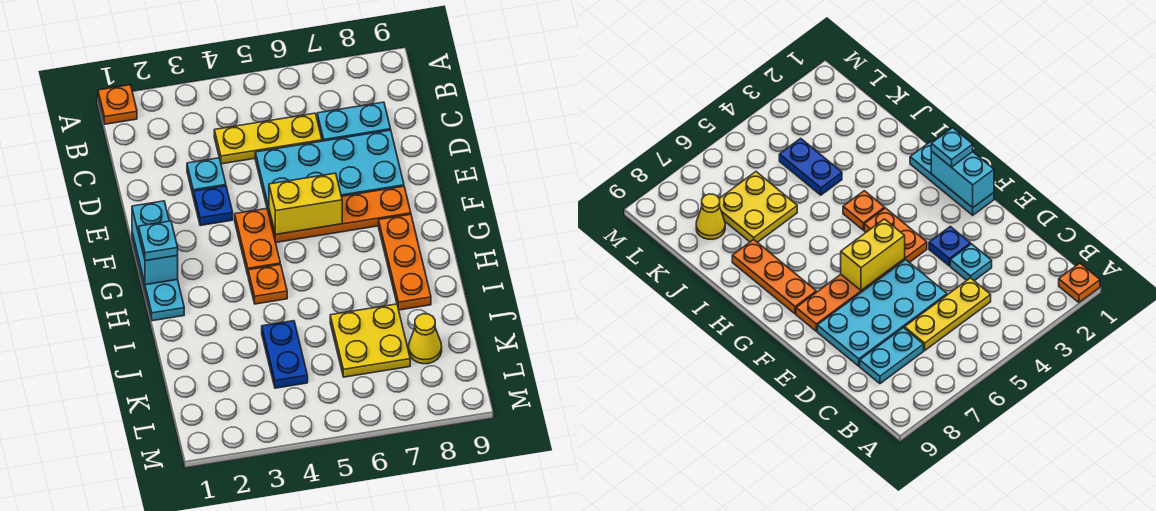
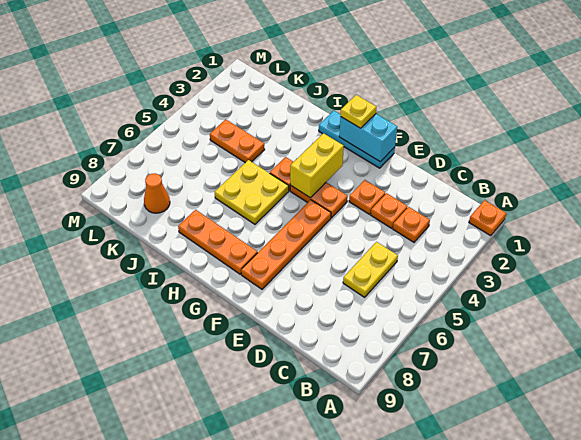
none -> orange 1x1 plate [393,207,430,242]
yellow 1x3 plate [214,113,322,164] -> yellow 1x2 plate [343,242,398,297]
cyan 1x2 plate [317,102,391,141] -> none
cyan 1x1 plate [187,158,226,197] -> orange 1x1 plate [371,193,408,228]
cyan 2x4 plate [255,130,404,213] -> none
blue 1x1 plate [194,186,233,226] -> orange 1x1 plate [349,180,385,214]
yellow 1x2 brick [269,173,342,235] -> yellow 1x2 brick moved to [290,133,344,198]
cyan 1x1 plate [139,221,178,261] -> yellow 1x1 plate [341,95,376,128]
blue 1x2 plate [262,321,308,388] -> orange 1x2 plate [210,119,265,163]
yellow 2x2 plate [330,304,410,377] -> yellow 2x2 plate moved to [215,160,289,224]
yellow 1x1 cone [409,314,442,364] -> orange 1x1 cone [144,173,170,213]

